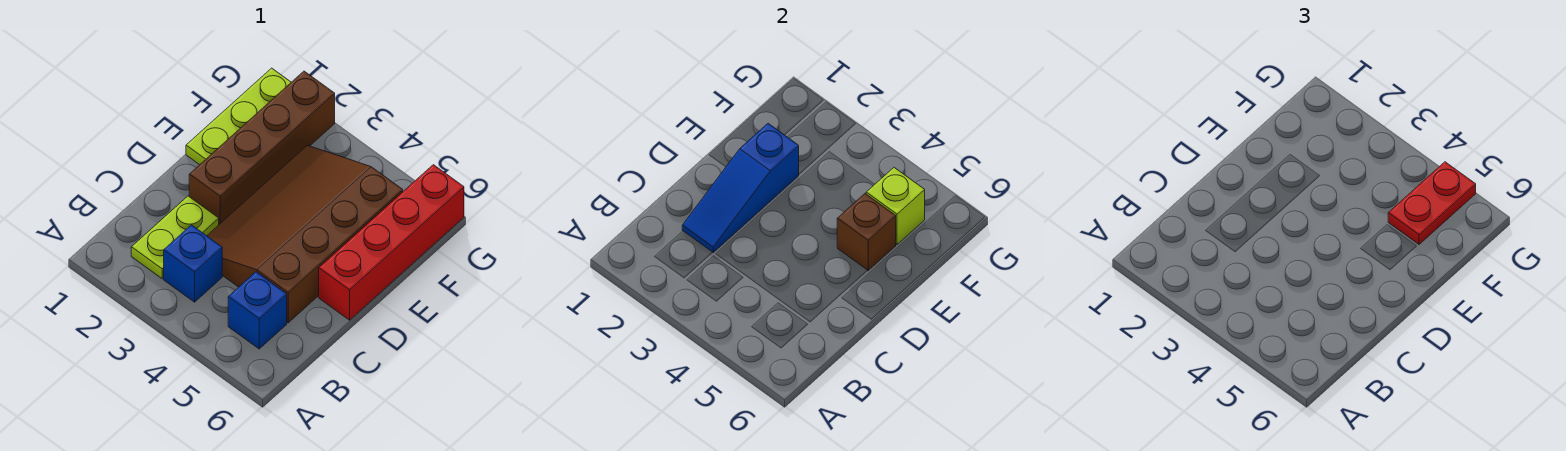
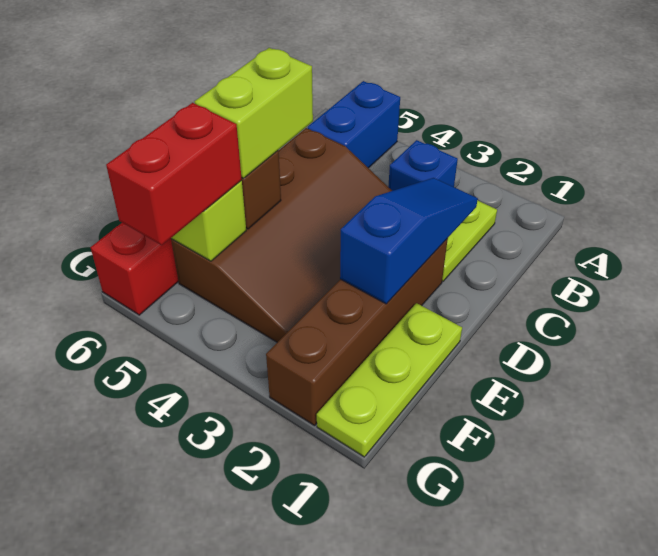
blue 1x1 brick [228,272,287,349] -> blue 1x2 brick [308,81,400,168]
none -> lime 1x2 brick [194,48,313,178]
red 1x2 plate [1388,162,1476,244] -> red 1x2 brick [106,103,242,245]

